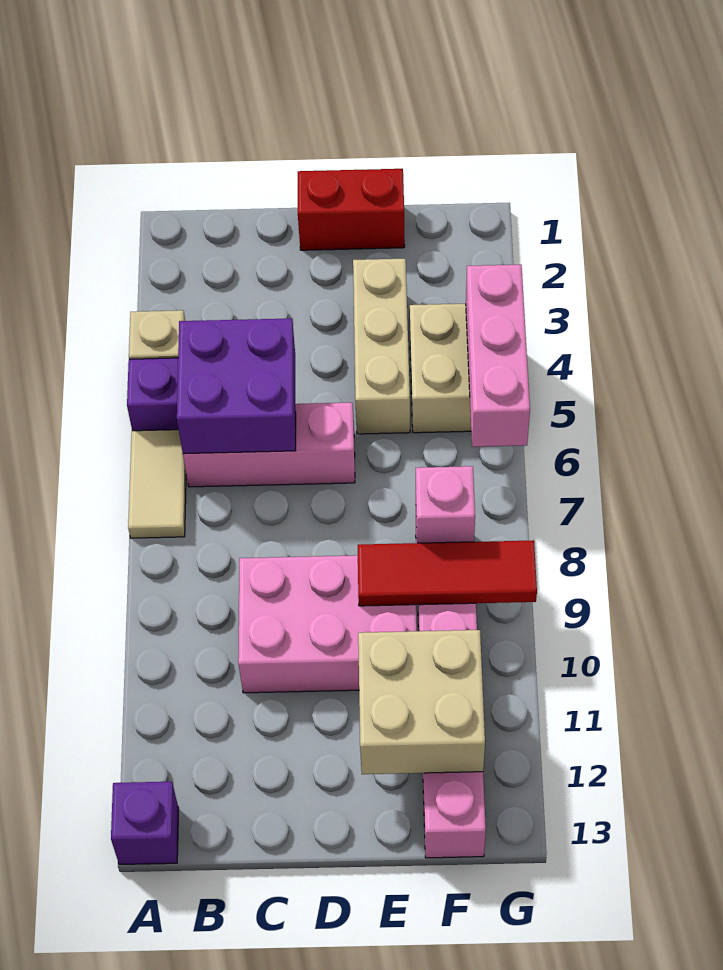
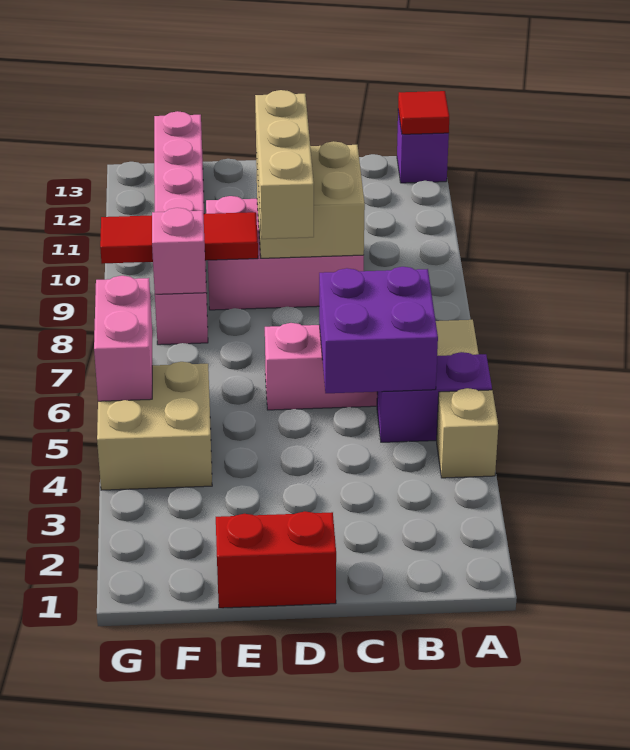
none -> red 1x1 tile [398,91,449,134]
tan 1x3 brick [353,259,410,434] -> tan 1x3 brick moved to [255,90,314,239]
tan 2x2 brick [358,630,485,774] -> tan 2x2 brick moved to [256,141,365,258]
pink 1x3 brick [466,265,530,447] -> pink 1x2 brick [94,276,152,401]

